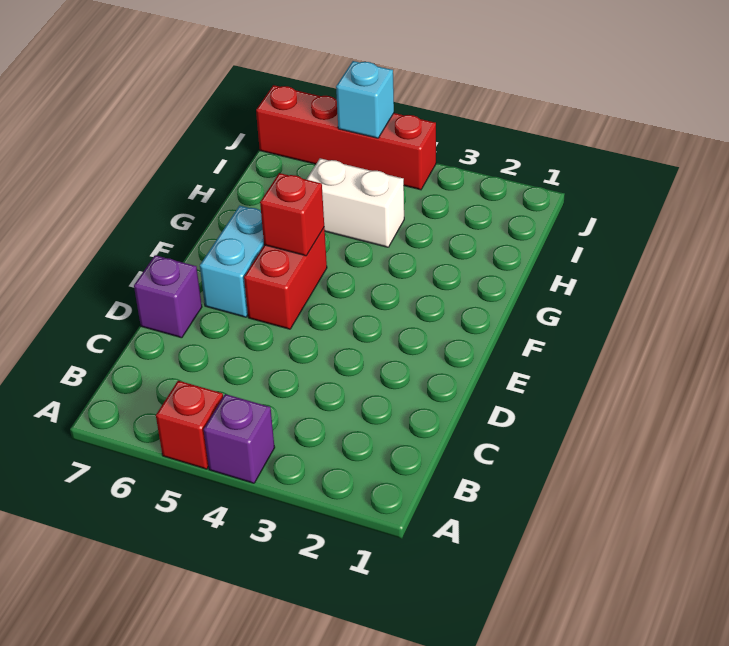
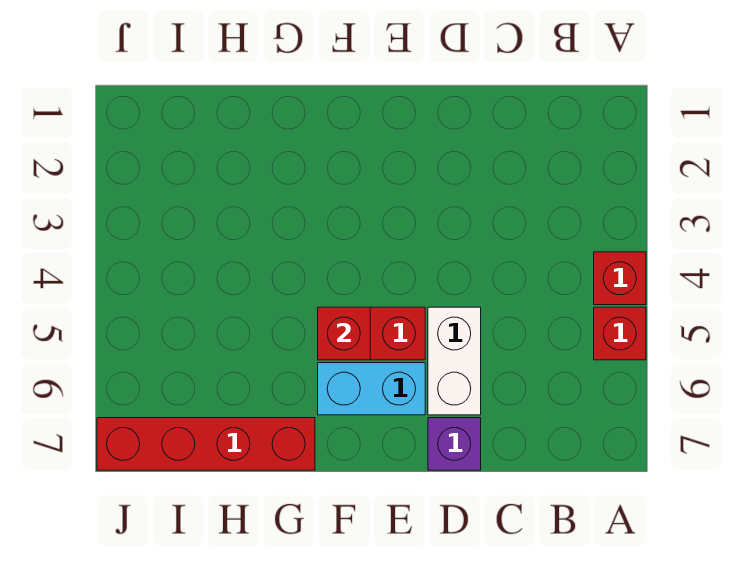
purple 1x1 brick [204,394,275,483] -> red 1x1 brick [594,252,646,305]
white 1x2 brick [306,158,404,247] -> white 1x2 brick moved to [428,307,481,415]
red 1x4 brick [256,85,436,190] -> red 1x4 brick turned to [97,418,315,470]
cyan 1x1 brick [336,61,394,138] -> none

